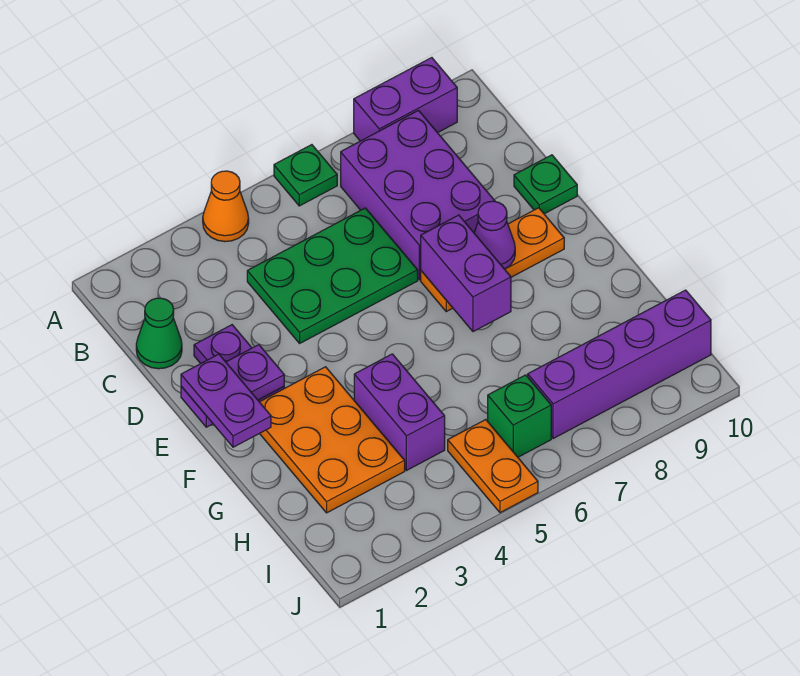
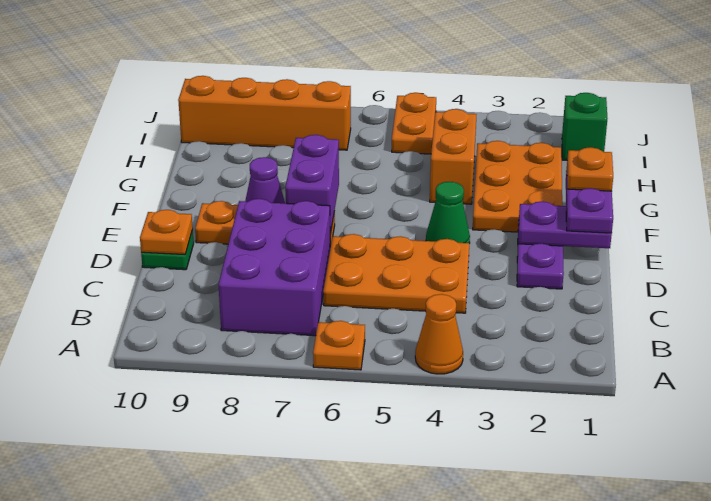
green 1x1 plate [274,145,337,206] -> orange 1x1 plate [313,321,365,370]
purple 1x2 brick [354,58,457,141] -> none
green 1x1 cone [136,298,182,369] -> green 1x1 cone moved to [426,182,470,243]
green 2x3 plate [247,208,418,343] -> orange 2x3 plate [323,234,469,313]
none -> orange 1x1 plate [140,210,193,255]
none -> orange 1x1 plate [567,147,613,191]
purple 1x2 brick [354,354,445,471] -> orange 1x2 brick [430,109,476,204]
green 1x1 brick [488,375,551,457] -> green 1x1 brick moved to [562,93,607,160]
purple 1x4 brick [528,290,711,439] -> orange 1x4 brick [178,76,351,150]

